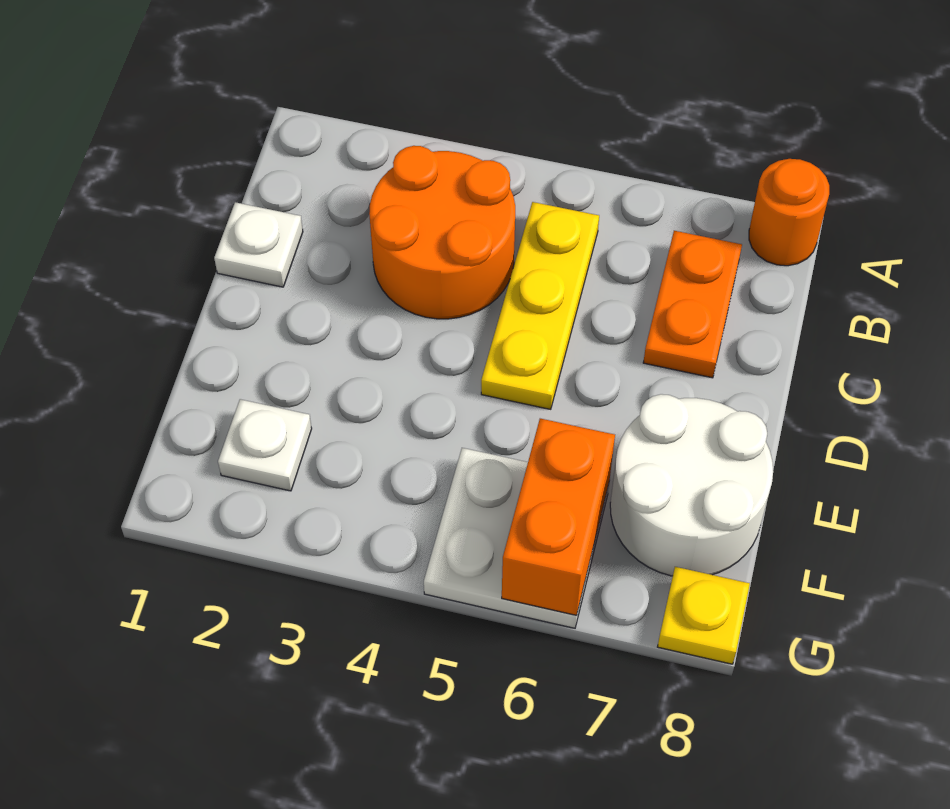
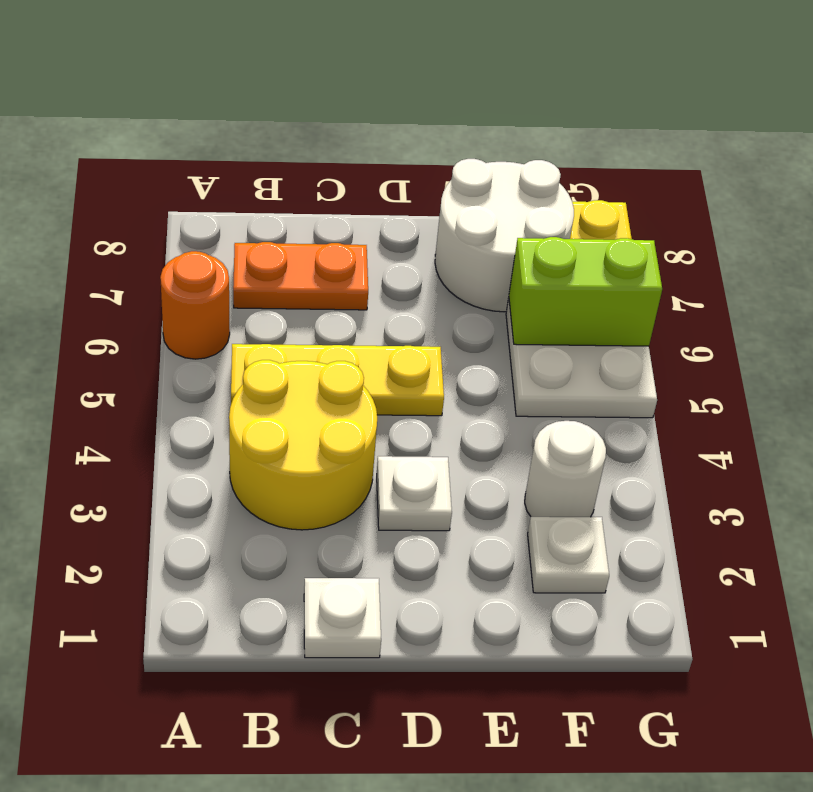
orange 1x1 round brick [749,159,829,266] -> orange 1x1 round brick moved to [160,251,230,359]
orange 2x2 round brick [369,146,515,319] -> yellow 2x2 round brick [229,360,377,530]
none -> white 1x1 plate [377,456,452,531]
none -> white 1x1 round brick [525,421,606,517]
orange 1x2 brick [502,419,615,616] -> lime 1x2 brick [509,237,662,346]

